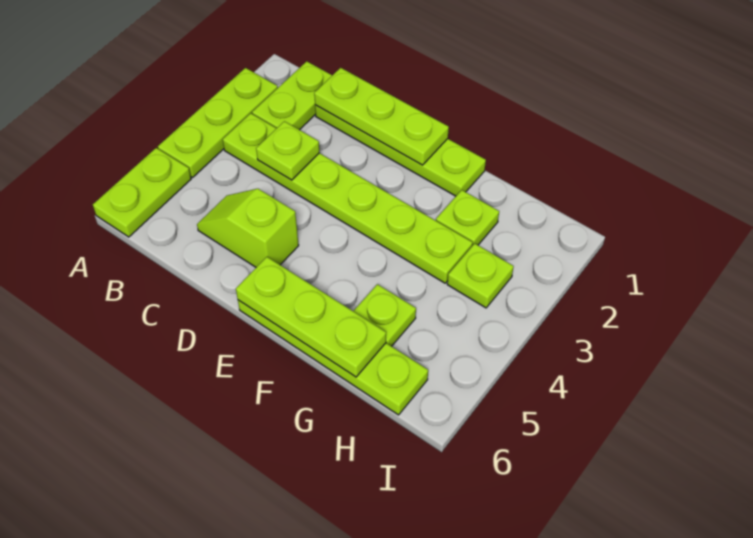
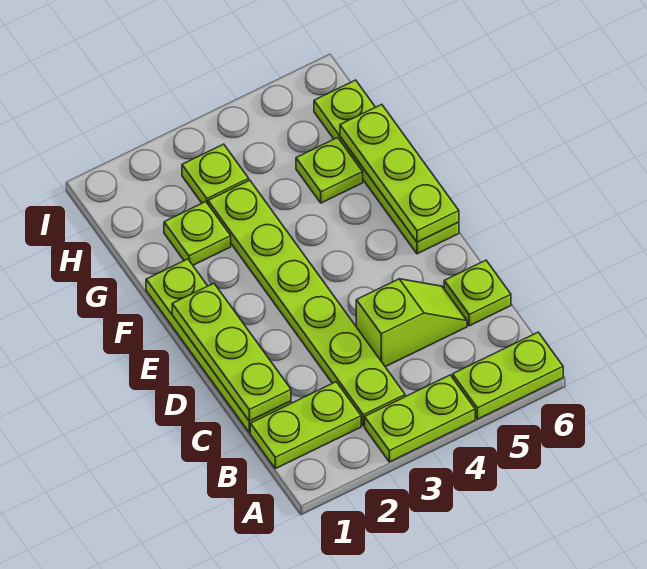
lime 1x3 plate [158,68,278,178] -> lime 1x2 plate [365,375,475,462]
lime 1x1 plate [256,121,319,180] -> lime 1x1 plate moved to [444,260,511,326]
lime 1x2 slope [197,189,299,267] -> lime 1x2 slope turned to [356,279,467,367]

